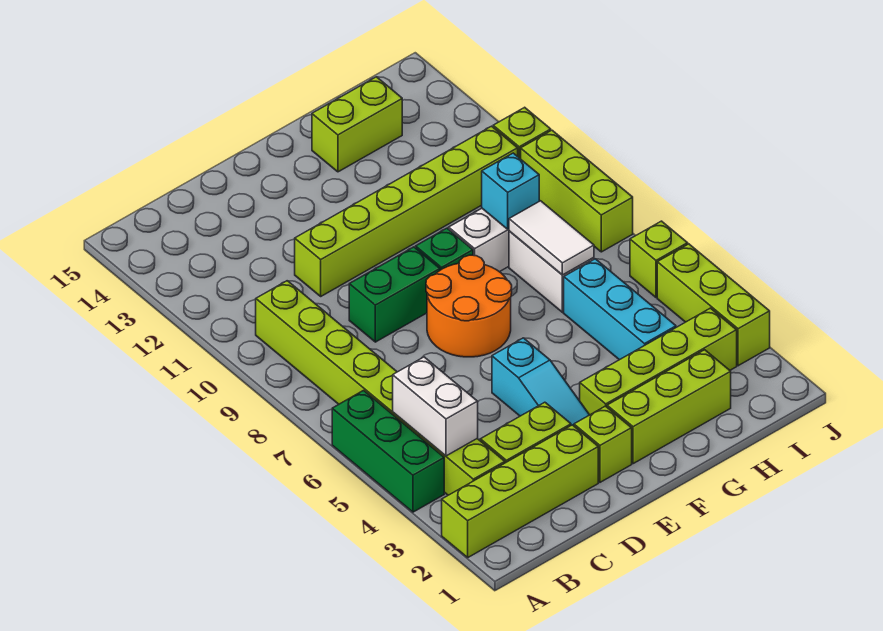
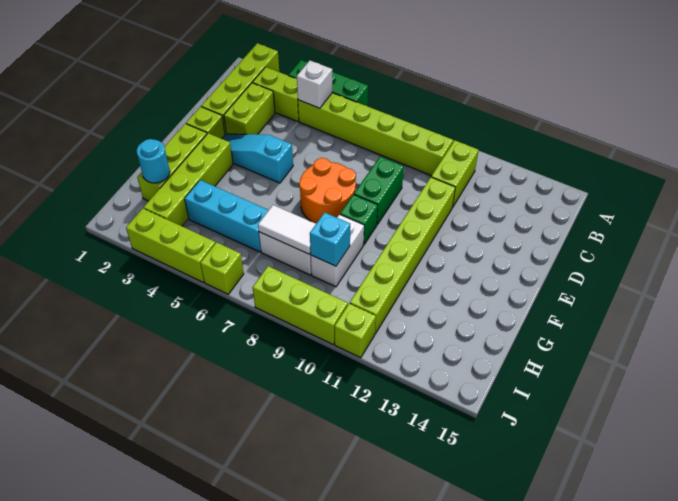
white 1x2 brick [393,357,478,456] -> white 1x1 brick [297,61,332,108]
lime 1x2 brick [312,77,402,172] -> lime 1x2 brick moved to [431,140,479,207]
none -> cyan 1x1 round brick [137,139,170,183]

